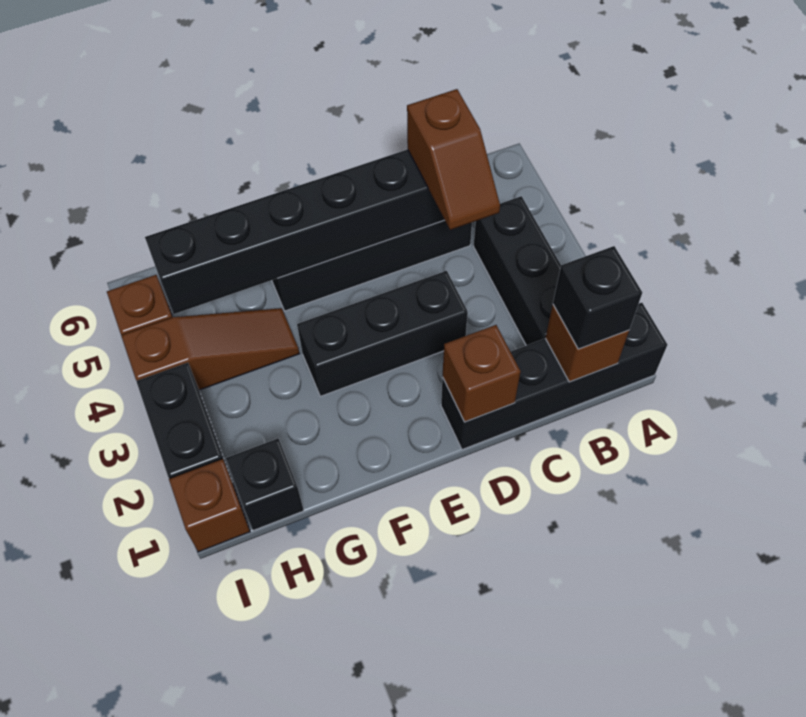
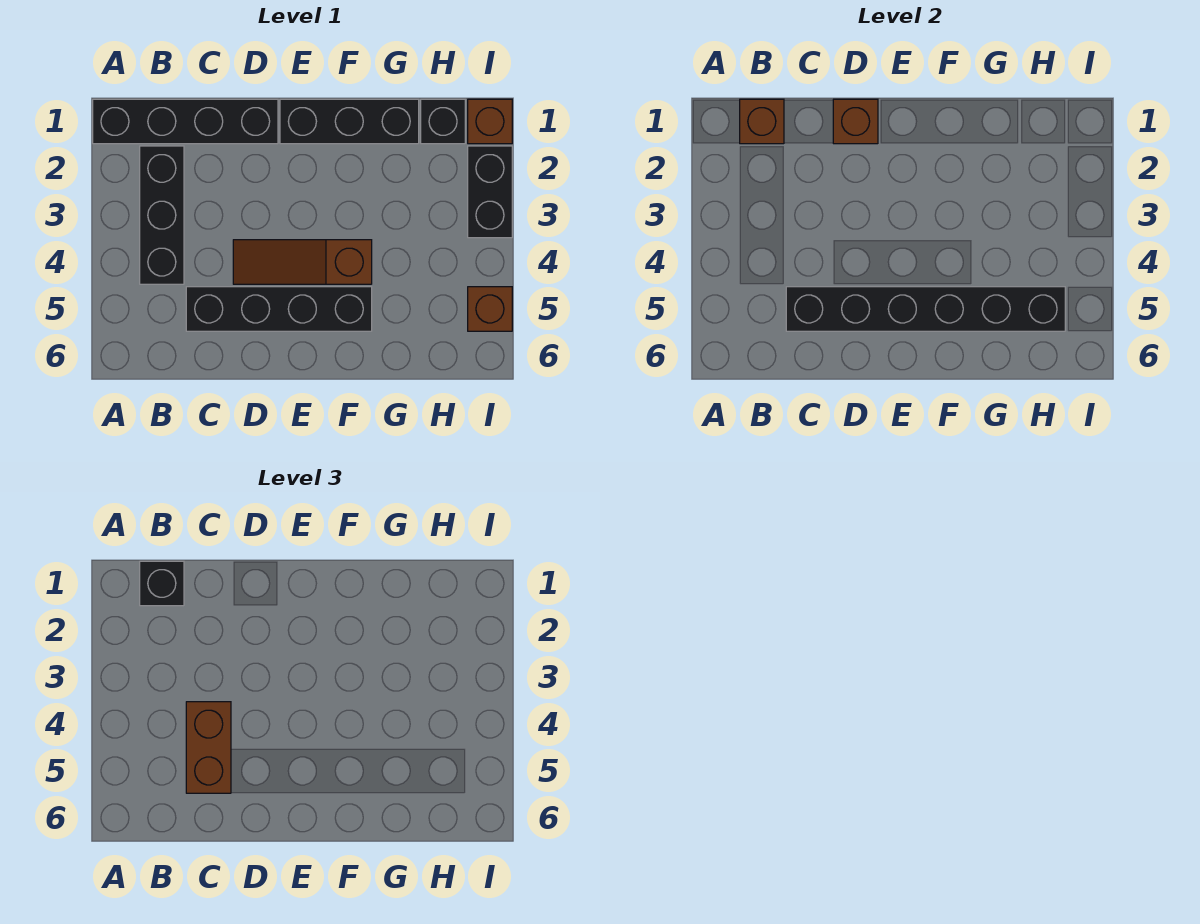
brown 1x2 slope [407,89,500,230] -> brown 1x2 brick [186,702,231,793]
black 1x3 brick [297,271,468,396] -> black 1x3 brick moved to [280,99,419,144]
brown 1x3 slope [121,308,300,390] -> brown 1x3 slope moved to [233,240,372,284]

